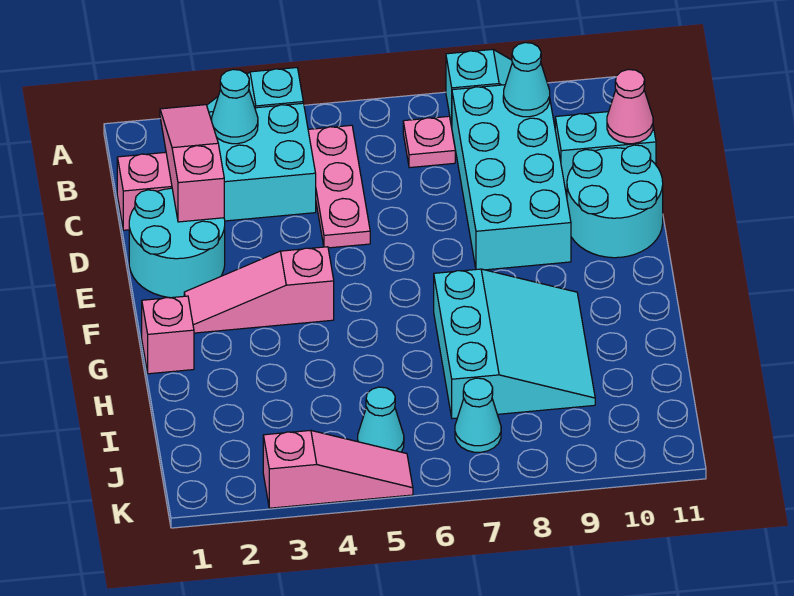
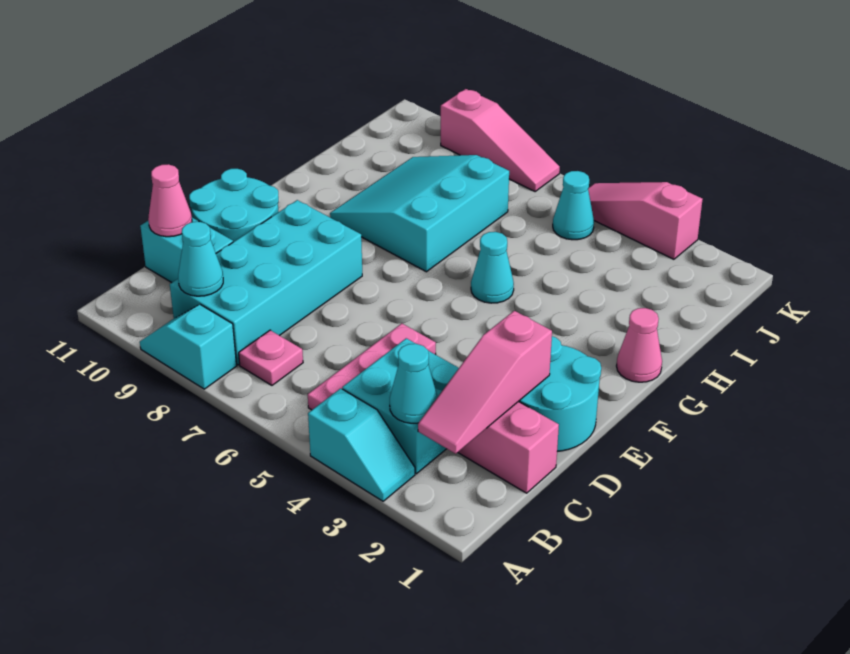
pink 1x3 slope [184,247,334,333] -> pink 1x3 slope moved to [441,89,560,192]
pink 1x1 brick [142,296,194,374] -> pink 1x1 cone [617,308,662,382]
cyan 1x1 cone [455,378,501,452] -> cyan 1x1 cone moved to [471,232,514,303]

